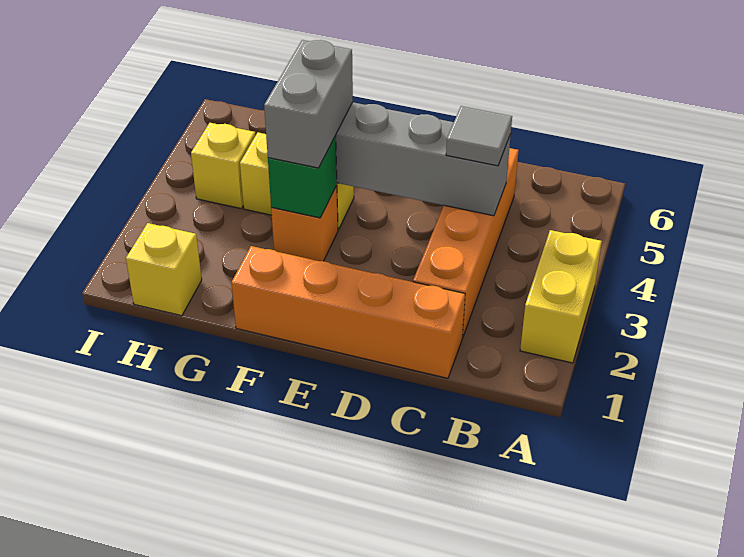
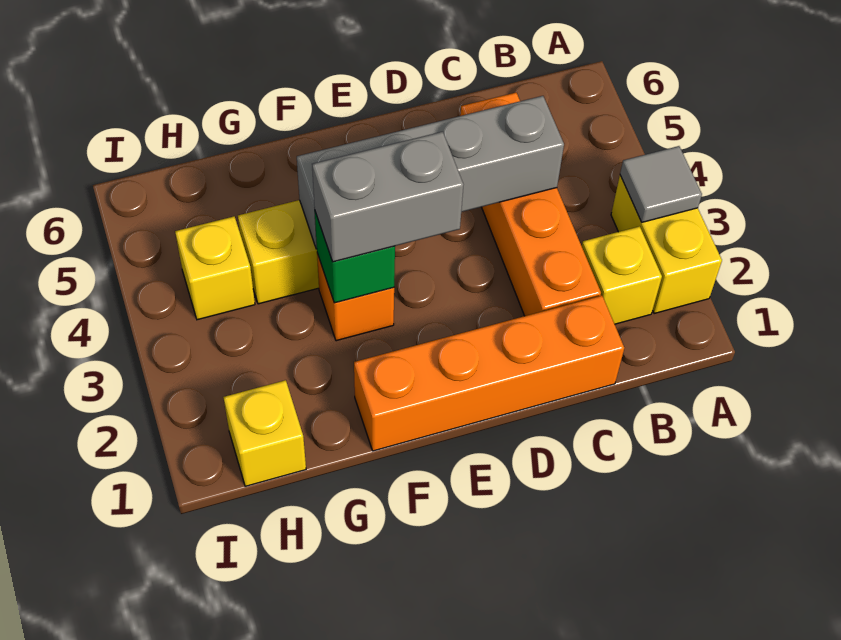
none -> yellow 1x1 brick [582,226,662,324]
grey 1x1 tile [446,106,512,166] -> grey 1x1 tile moved to [620,146,702,222]
grey 1x2 brick [264,40,353,168] -> grey 1x2 brick turned to [312,132,464,262]

